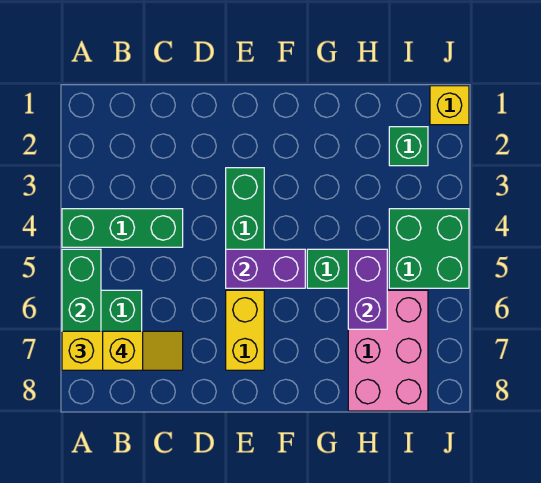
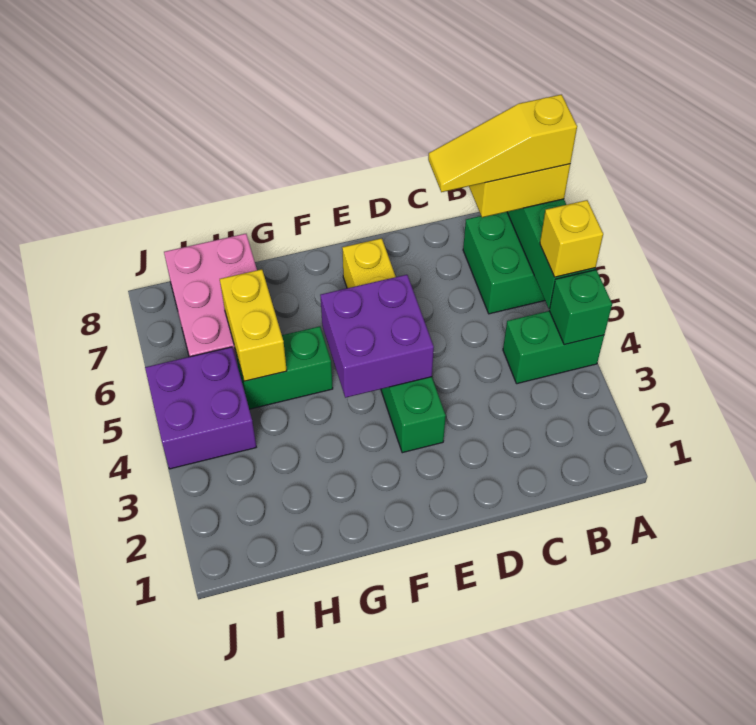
green 1x3 brick [62,209,183,247] -> green 1x2 brick [503,311,604,384]
yellow 1x2 slope [103,331,183,370] -> yellow 1x3 slope [428,95,577,192]
purple 1x2 brick [226,249,305,288] -> purple 2x2 brick [320,275,434,398]
purple 1x2 brick [348,249,387,329] -> yellow 1x2 brick [220,269,287,381]
green 1x1 brick [389,127,428,166] -> green 1x1 brick moved to [549,270,612,345]
green 2x2 brick [389,209,469,288] -> purple 2x2 brick [145,347,256,469]
yellow 1x1 brick [430,86,469,125] -> yellow 1x1 brick moved to [540,200,603,277]

